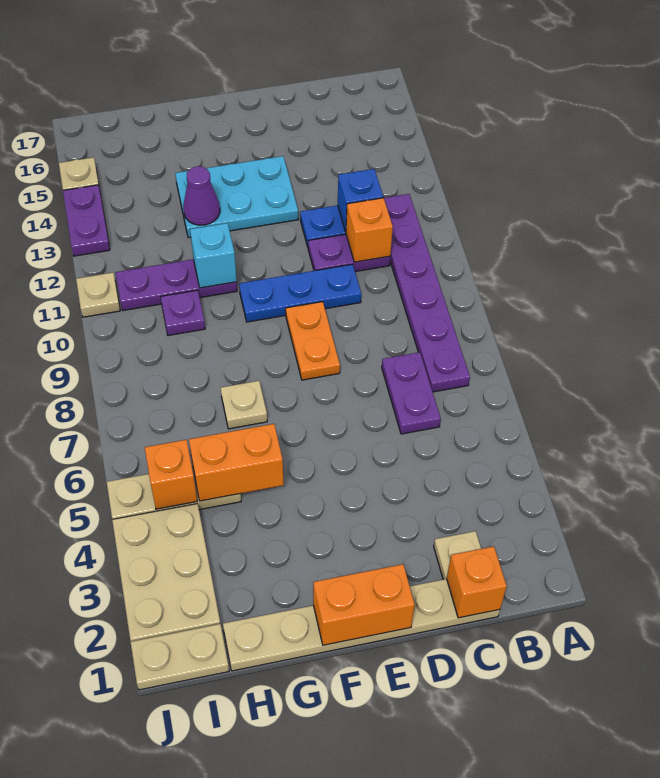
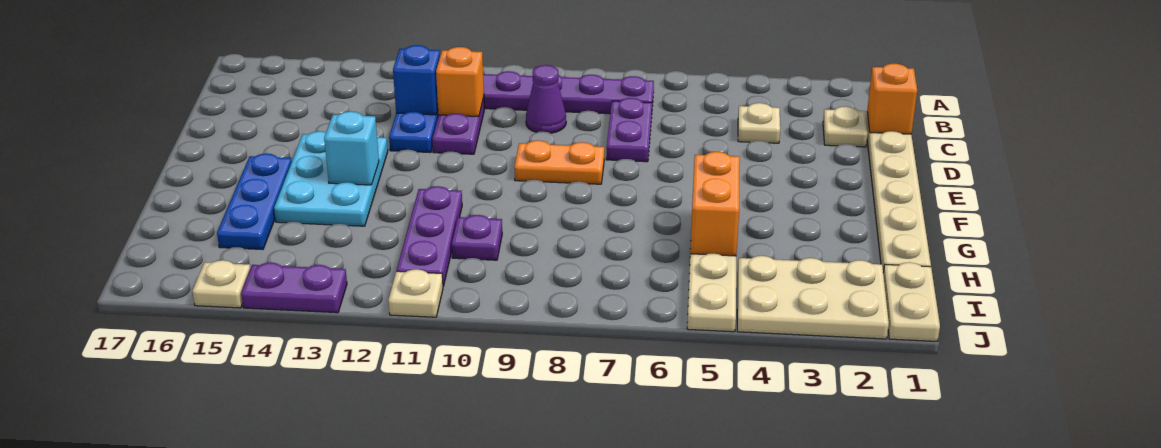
purple 1x2 plate [382,352,441,434] -> purple 1x2 plate turned to [606,98,652,162]
blue 1x3 plate [239,264,361,322] -> blue 1x3 plate moved to [217,153,292,249]
orange 1x2 brick [313,564,415,645] -> none
tan 1x1 plate [221,381,267,429] -> tan 1x1 plate moved to [738,103,780,143]
cyan 1x1 brick [190,223,237,288] -> cyan 1x1 brick moved to [324,111,379,185]
purple 1x1 cone [183,166,220,225] -> purple 1x1 cone moved to [526,65,566,133]
orange 1x1 brick [145,440,197,509] -> none

